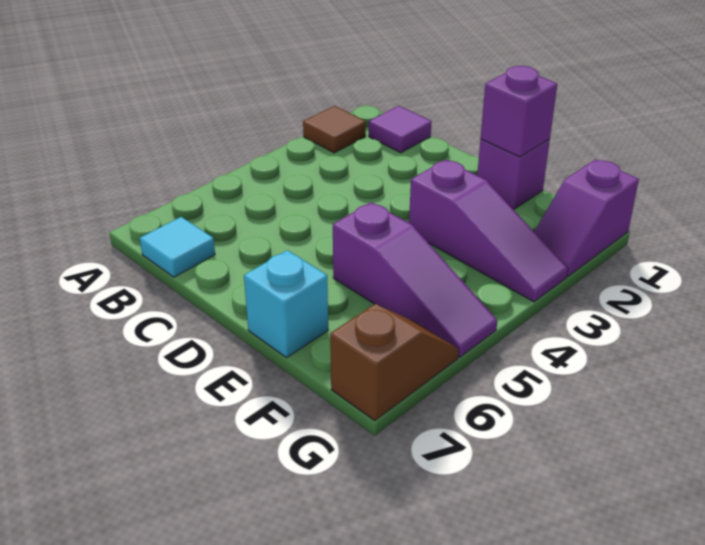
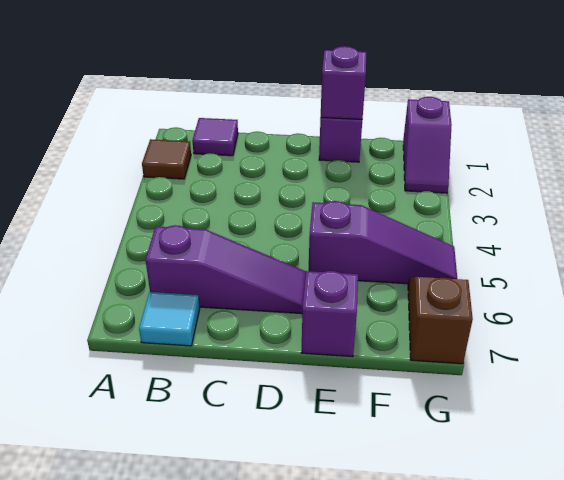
purple 1x3 slope [409,160,568,302] -> purple 1x3 slope moved to [145,225,306,314]
cyan 1x1 brick [244,250,328,358] -> purple 1x1 brick [301,271,358,357]

